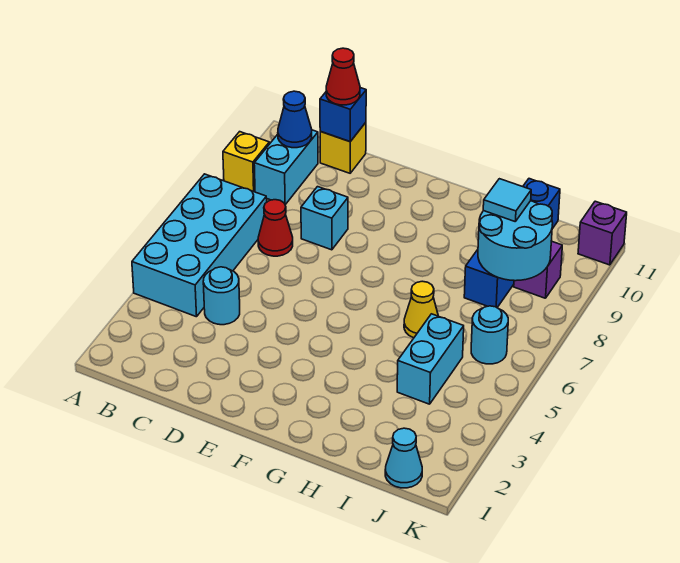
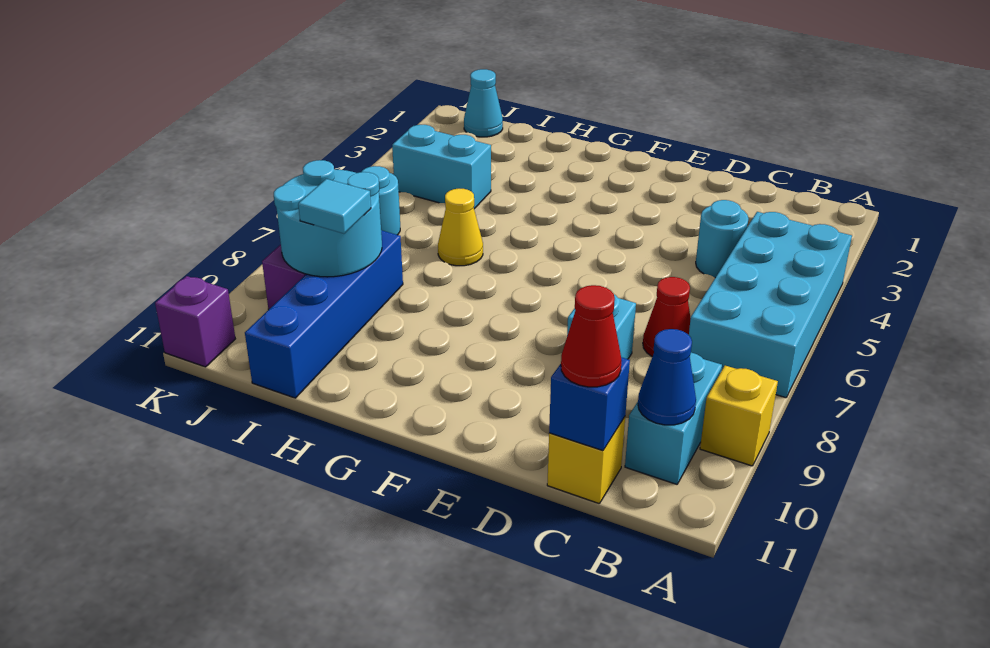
cyan 1x2 brick [397,314,464,404] -> cyan 1x2 brick turned to [392,125,491,209]

